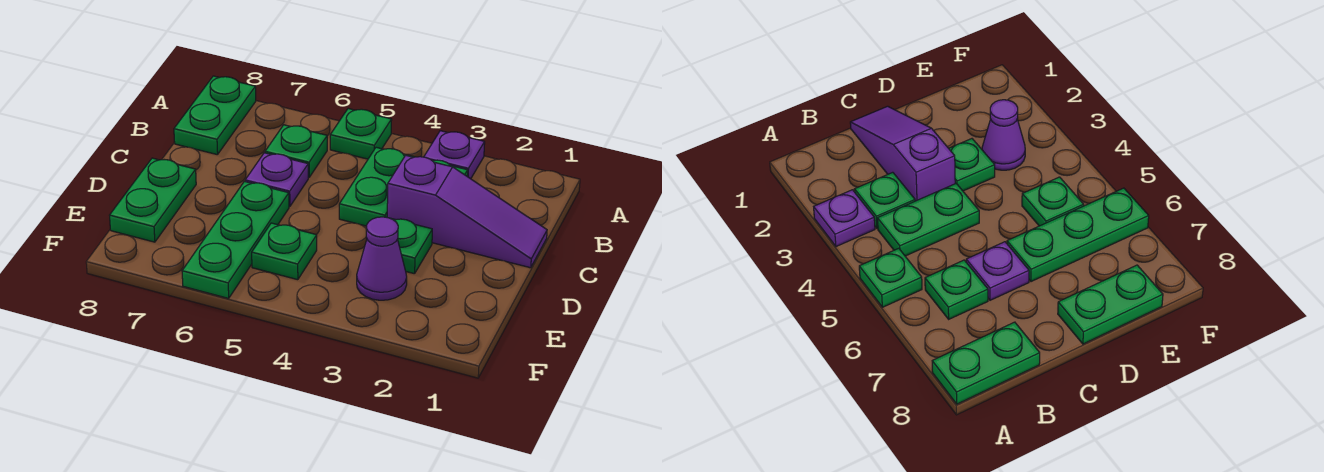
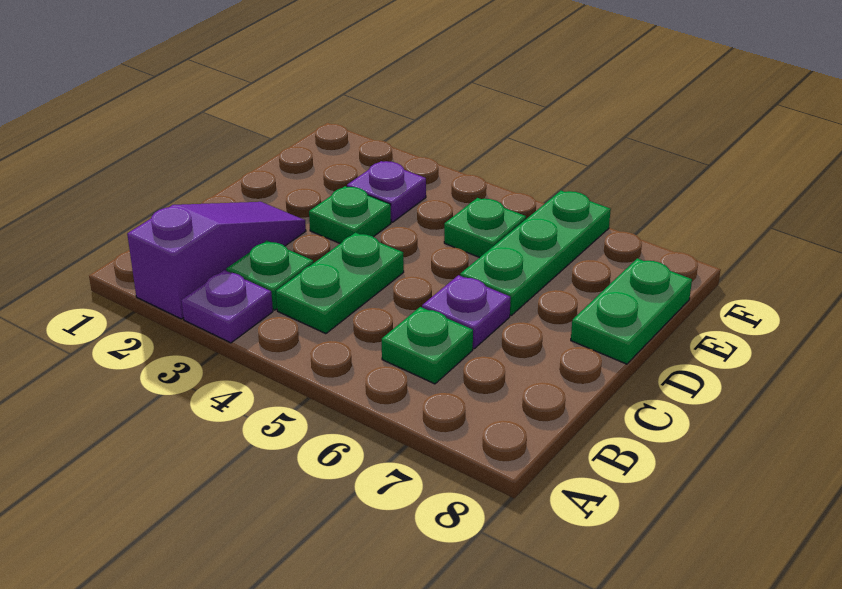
green 1x1 plate [330,109,392,159] -> none
green 1x2 plate [174,76,256,155] -> none
purple 1x3 slope [387,155,547,268] -> purple 1x3 slope turned to [127,202,306,319]
purple 1x1 cone [357,217,407,300] -> purple 1x1 plate [347,161,426,222]

